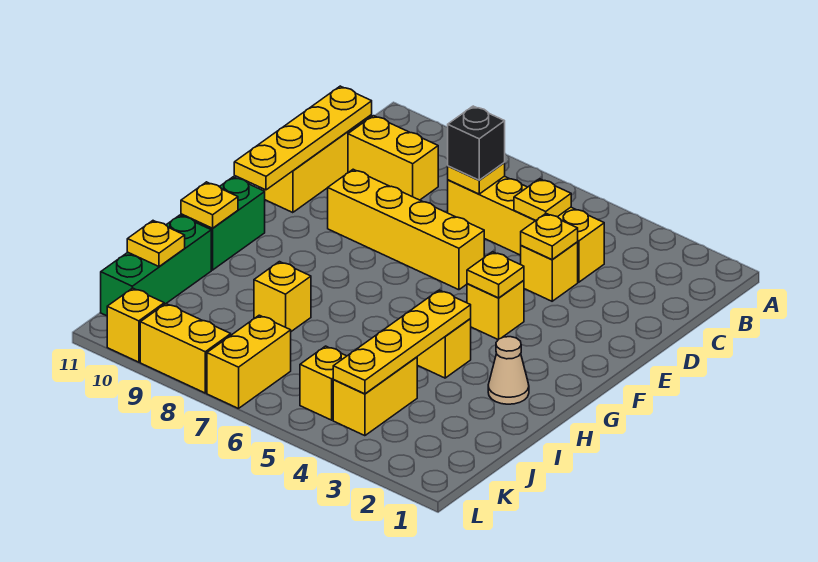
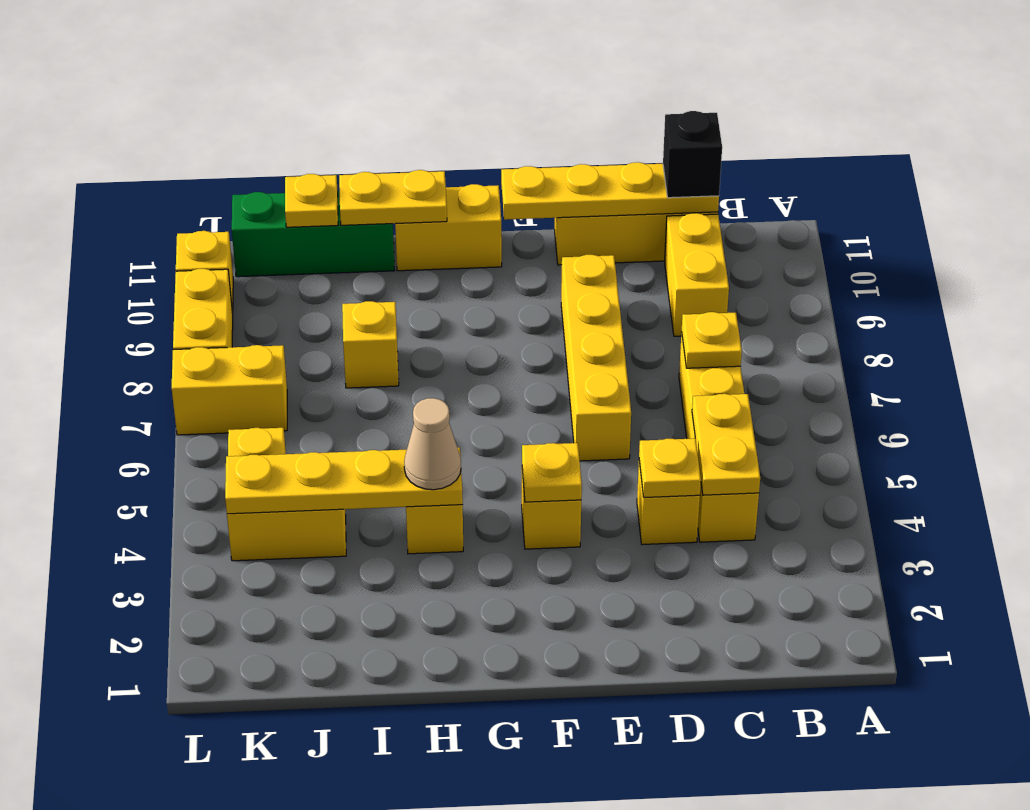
yellow 1x1 plate [514,179,571,221] -> yellow 1x2 plate [692,394,760,495]
black 1x1 brick [448,106,505,180] -> black 1x1 brick moved to [663,111,722,198]
green 1x2 brick [181,177,265,270] -> yellow 1x2 brick [395,184,502,271]
tan 1x1 cone [488,337,529,404] -> tan 1x1 cone moved to [404,398,461,490]
yellow 1x1 plate [181,182,238,228] -> yellow 1x2 plate [339,170,447,225]

